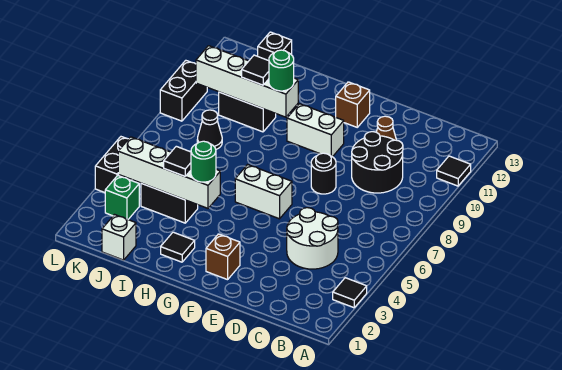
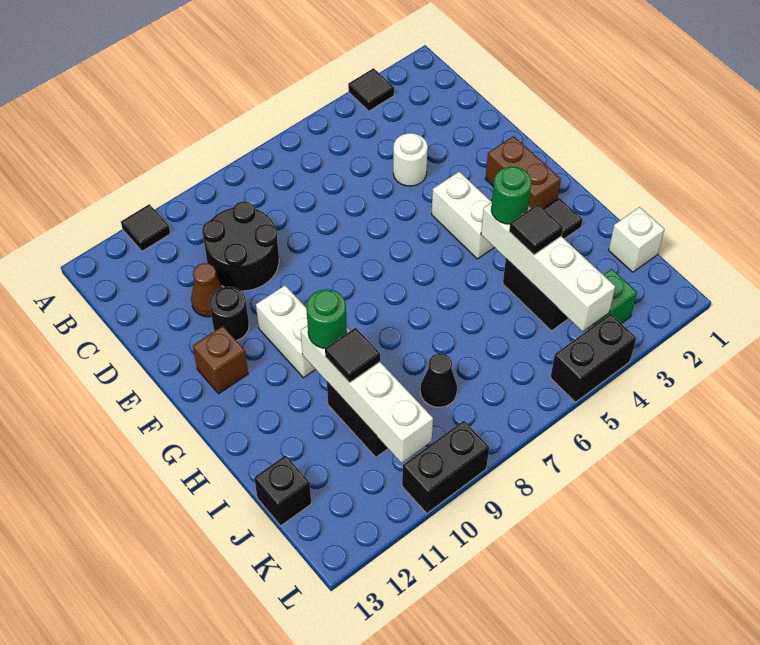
white 2x2 round brick [287,208,338,269] -> white 1x1 round brick [393,133,428,186]
black 1x1 round brick [311,153,336,194] -> black 1x1 round brick moved to [209,287,249,341]
brown 1x1 brick [206,234,240,280] -> brown 1x2 brick [485,136,561,208]
white 1x2 brick [235,165,292,219] -> white 1x2 brick moved to [432,172,494,259]

